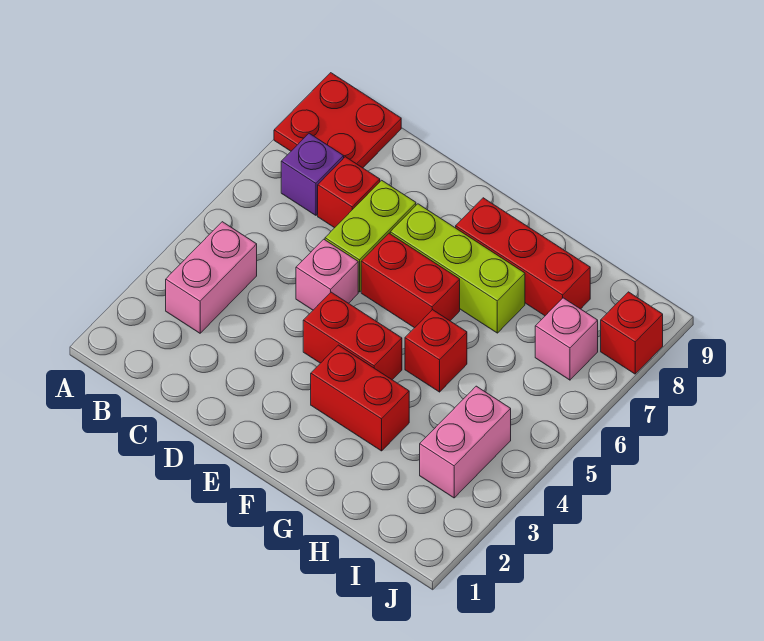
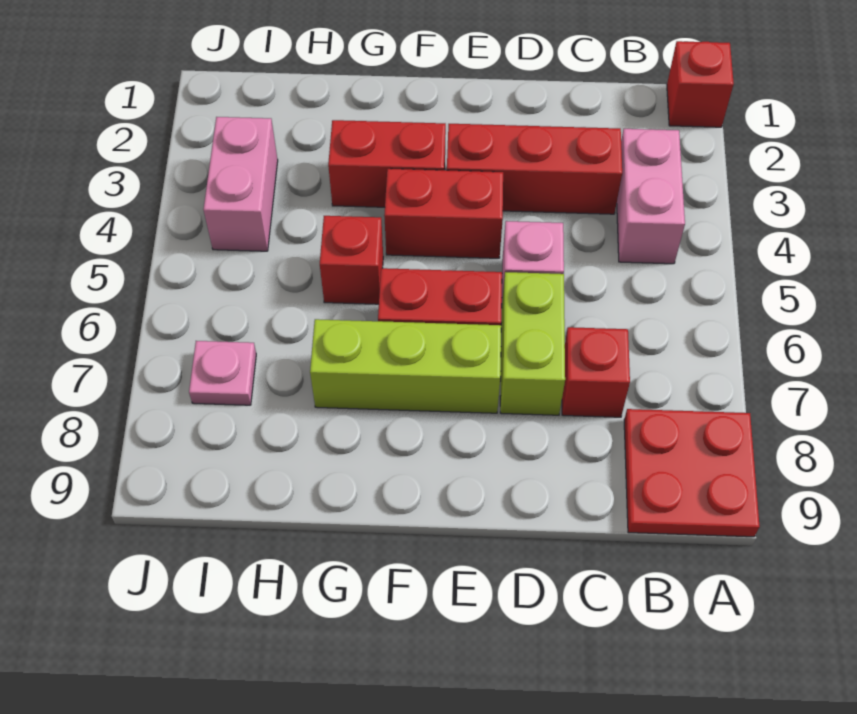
purple 1x1 brick [281,133,344,215] -> none
red 1x3 brick [456,198,590,316] -> red 1x3 brick moved to [447,124,622,214]
pink 1x1 brick [535,298,598,380] -> pink 1x1 plate [189,341,256,405]
red 1x1 brick [601,292,663,374] -> red 1x1 brick moved to [667,41,734,127]

